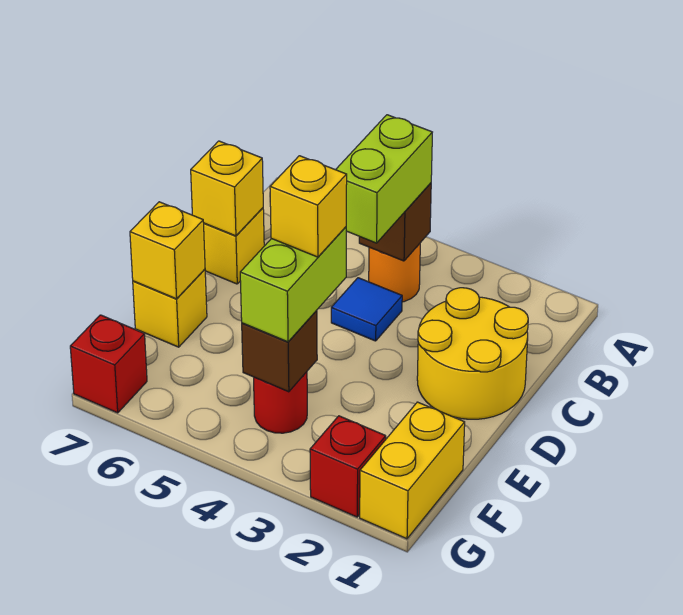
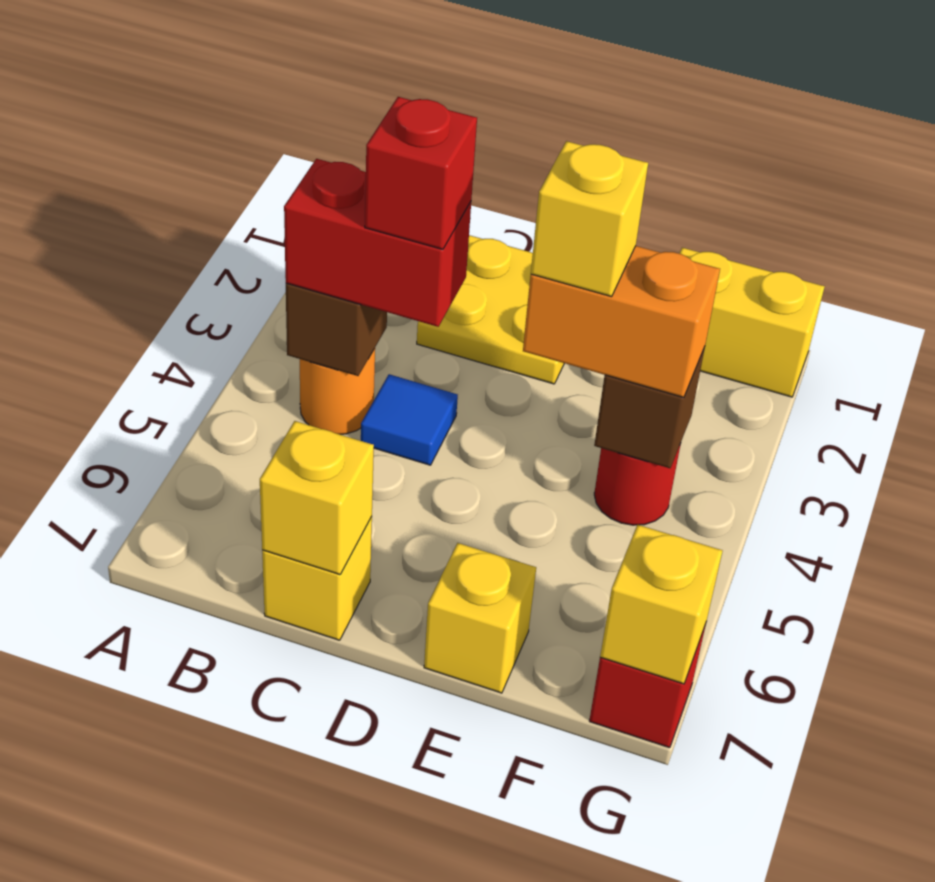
lime 1x2 brick [336,115,432,243] -> red 1x2 brick [284,159,471,327]
yellow 2x2 round brick [417,288,528,419] -> yellow 2x2 plate [417,235,564,384]
lime 1x2 brick [240,227,346,342] -> orange 1x2 brick [523,246,720,397]
yellow 1x1 brick [130,202,205,299] -> yellow 1x1 brick moved to [600,525,722,684]
red 1x1 brick [310,416,386,517] -> red 1x1 brick moved to [365,97,477,249]

